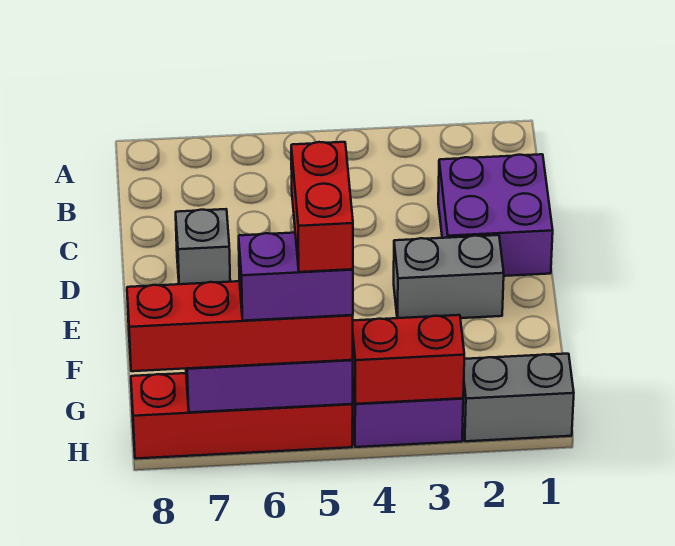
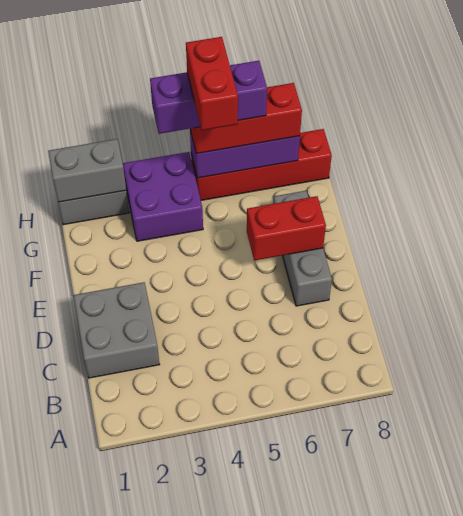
purple 2x2 brick [438,154,553,276] -> grey 2x2 brick [73,282,160,378]
grey 1x1 brick [176,209,230,284] -> grey 1x3 brick [273,191,332,306]
grey 1x2 brick [394,235,504,318] -> grey 1x2 brick moved to [48,139,126,202]
red 1x2 brick [353,315,464,404] -> red 1x2 brick moved to [247,196,326,260]
red 1x4 brick [127,281,353,371] -> red 1x3 brick [190,83,302,154]
purple 1x2 brick [239,233,353,321] -> purple 1x3 brick [150,61,267,134]

